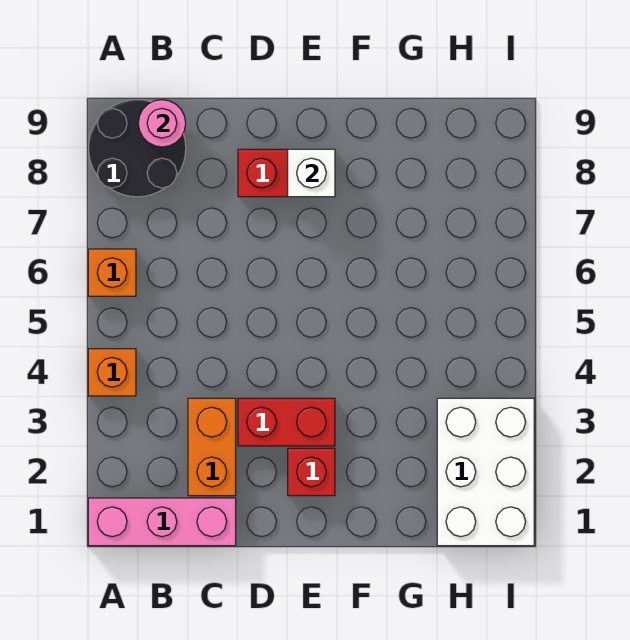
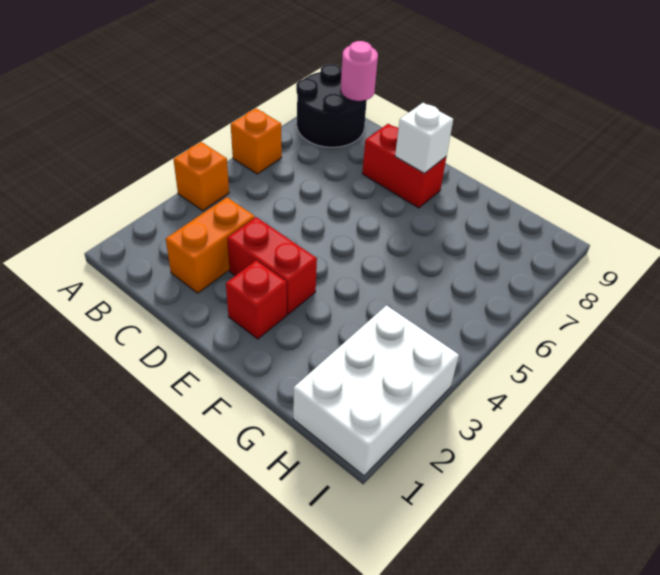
pink 1x3 brick [88,498,236,546] -> none

